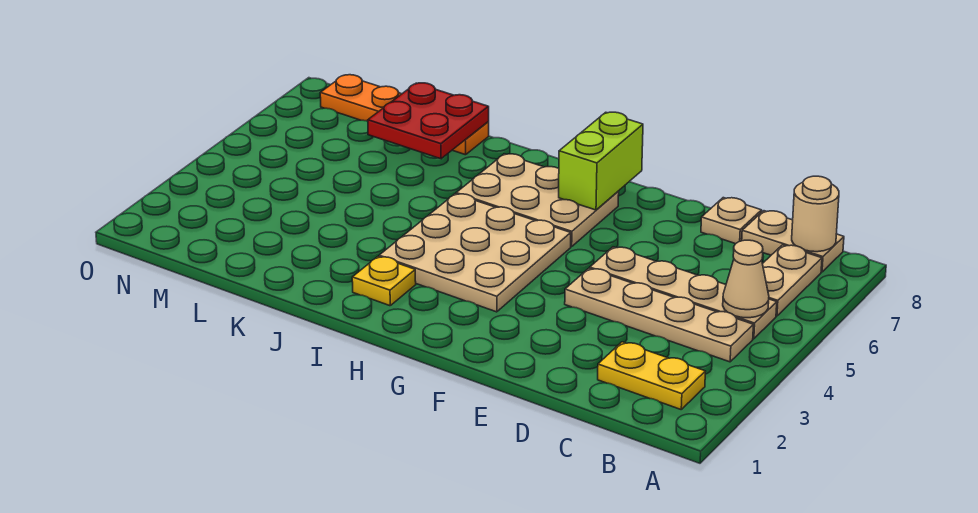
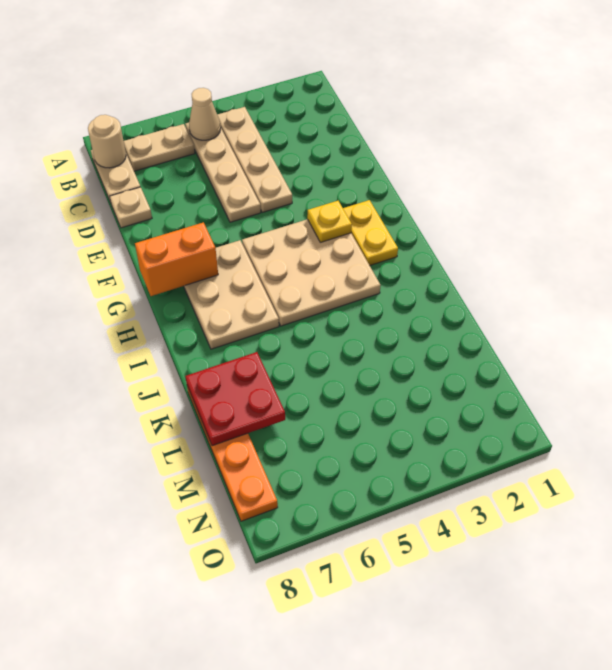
yellow 1x2 plate [598,342,705,409] -> yellow 1x2 plate moved to [343,200,398,265]
lime 1x2 brick [559,112,643,210] -> orange 1x2 brick [135,222,218,296]
yellow 1x1 plate [352,257,416,306] -> yellow 1x1 plate moved to [307,201,352,242]

